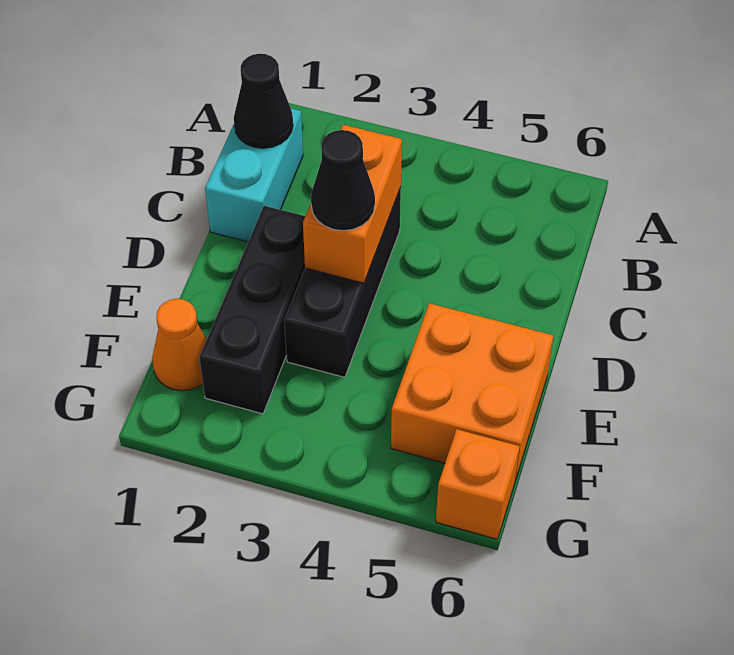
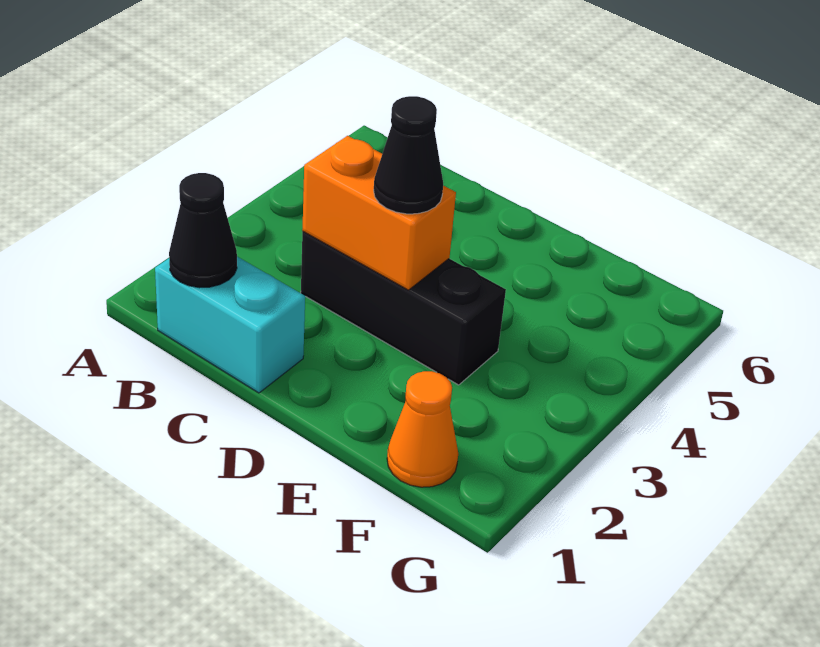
black 1x3 brick [199,206,305,414] -> none
orange 2x2 brick [391,303,554,481] -> none
orange 1x1 brick [436,429,520,539] -> none

